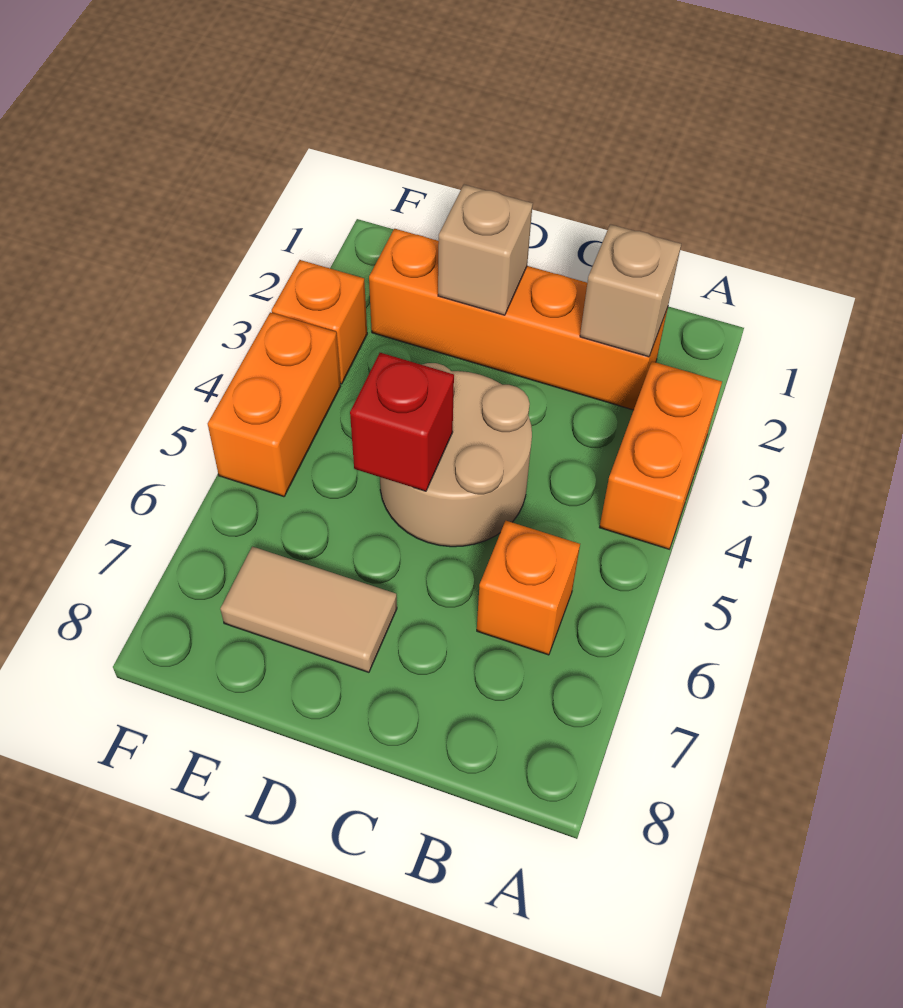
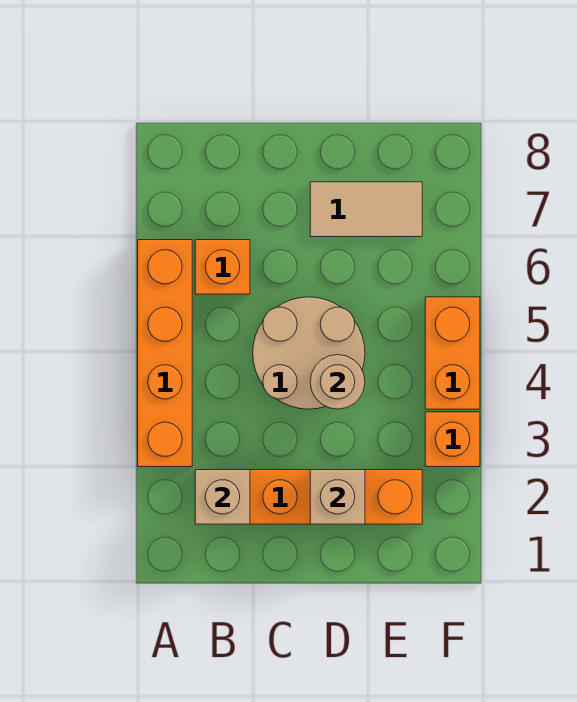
orange 1x2 brick [599,361,722,549] -> orange 1x4 brick [138,240,192,467]
none -> tan 1x1 round brick [310,355,365,409]
red 1x1 brick [350,353,454,491] -> none

